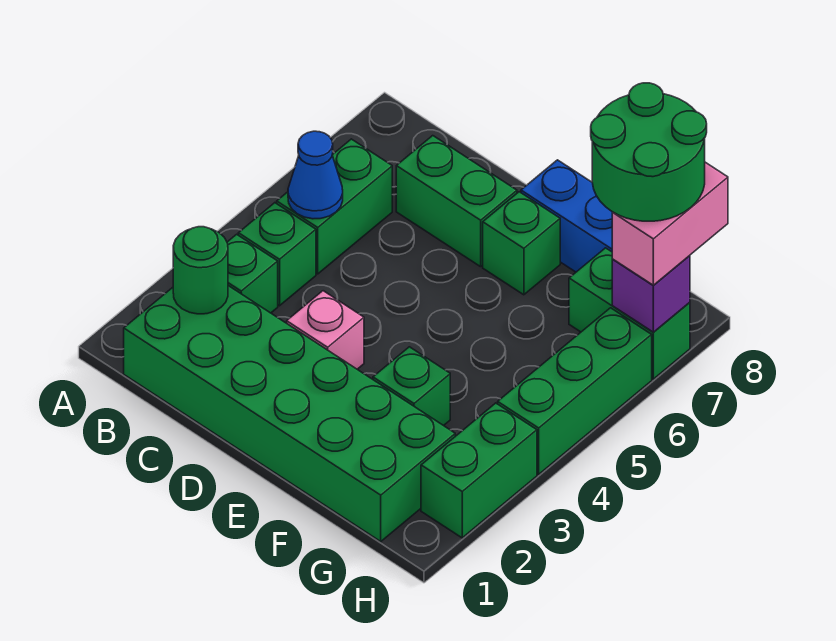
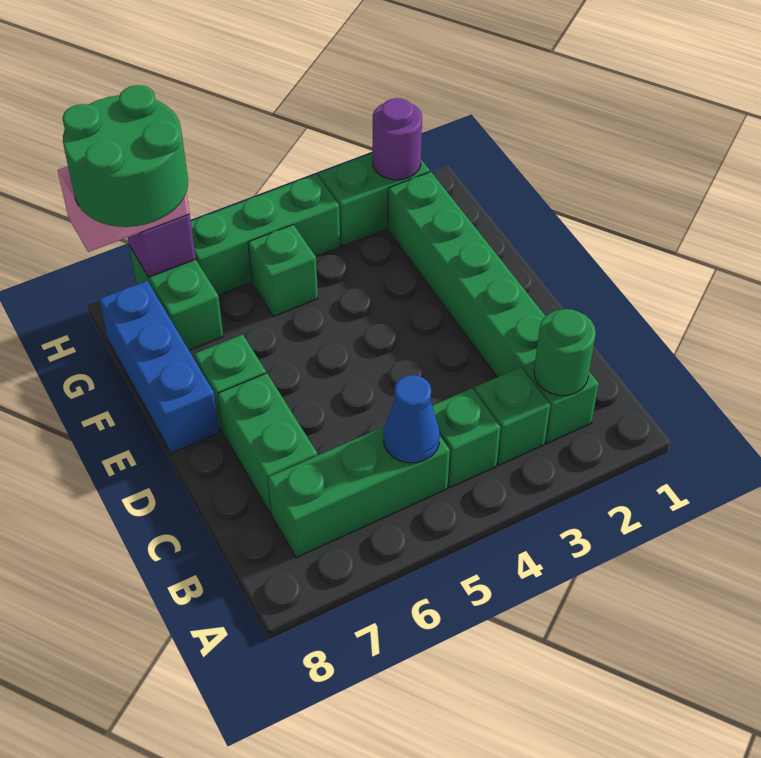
green 2x6 brick [124,286,455,541] -> green 1x6 brick [388,172,599,443]
green 1x2 brick [277,139,392,274] -> green 1x3 brick [268,426,450,558]
pink 1x1 brick [287,291,364,369] -> none
green 1x1 brick [373,347,450,426] -> green 1x1 brick moved to [248,225,318,316]
none -> purple 1x1 round brick [373,98,422,180]

